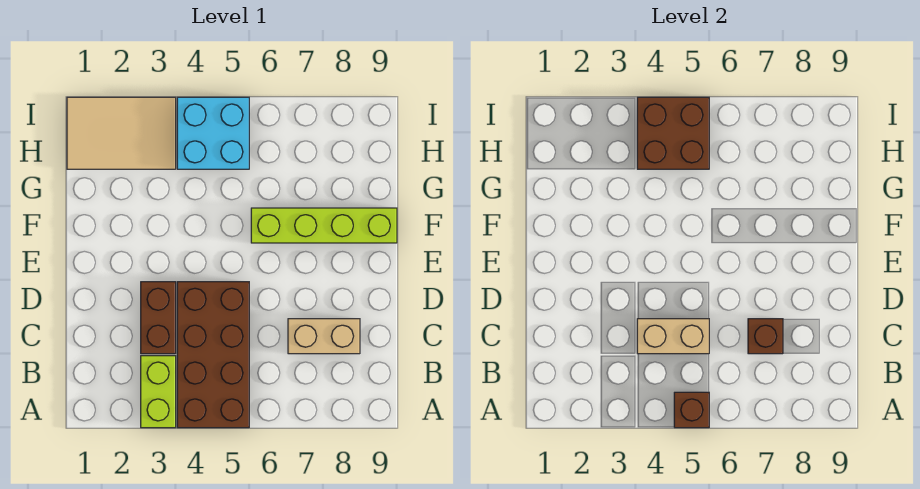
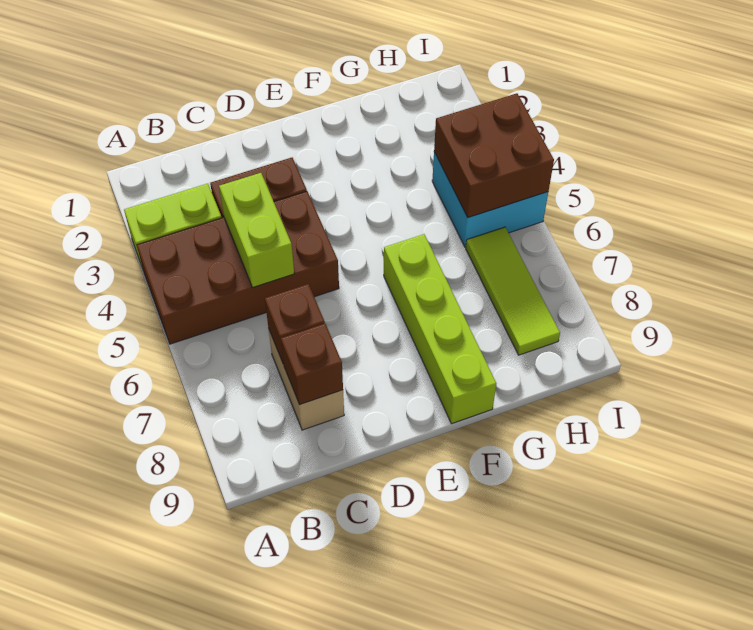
brown 1x1 brick [674,392,709,428] -> brown 1x1 brick moved to [281,324,343,405]
tan 1x2 brick [637,319,709,354] -> lime 1x2 brick [219,173,294,287]
tan 2x3 tile [67,97,176,169] -> none
none -> lime 1x3 tile [466,227,560,355]

